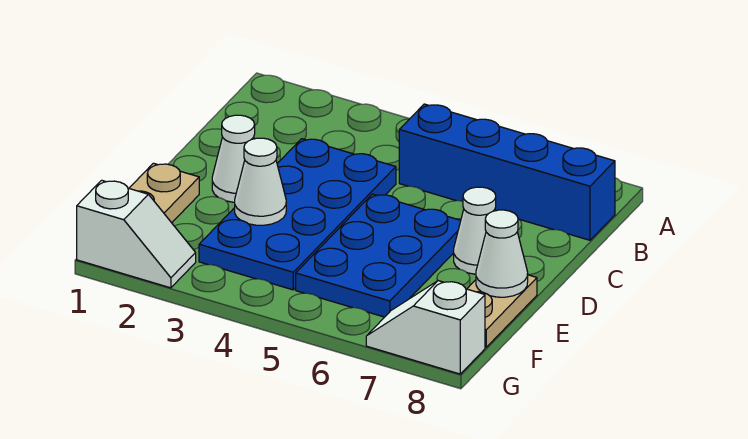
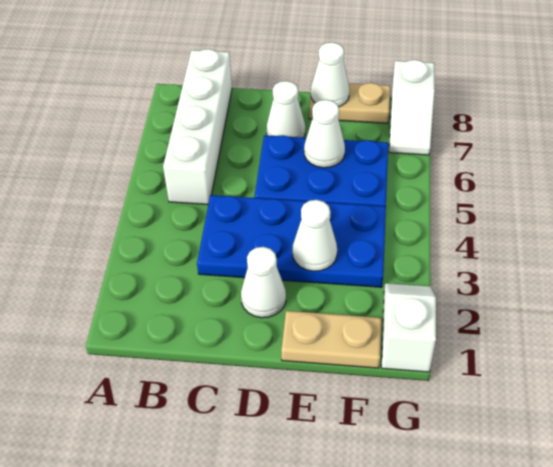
blue 1x4 brick [399,104,615,240] -> white 1x4 brick [163,49,232,205]
none -> white 1x1 cone [304,100,345,168]

